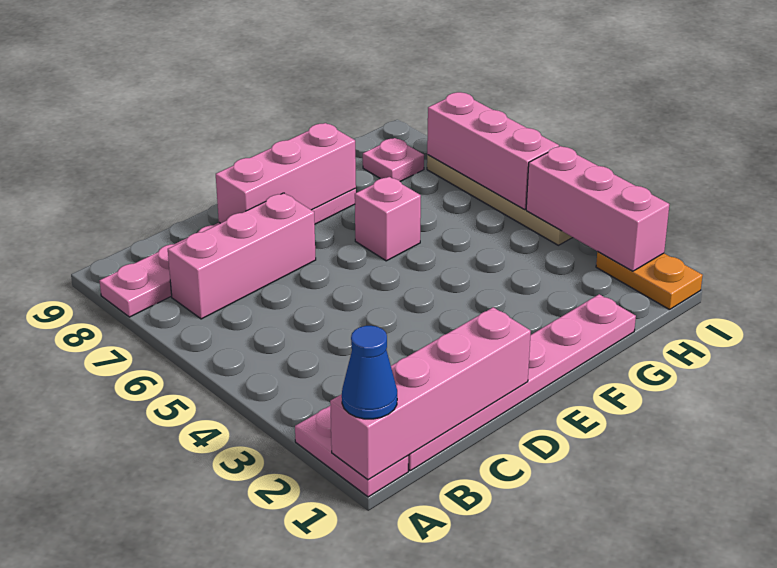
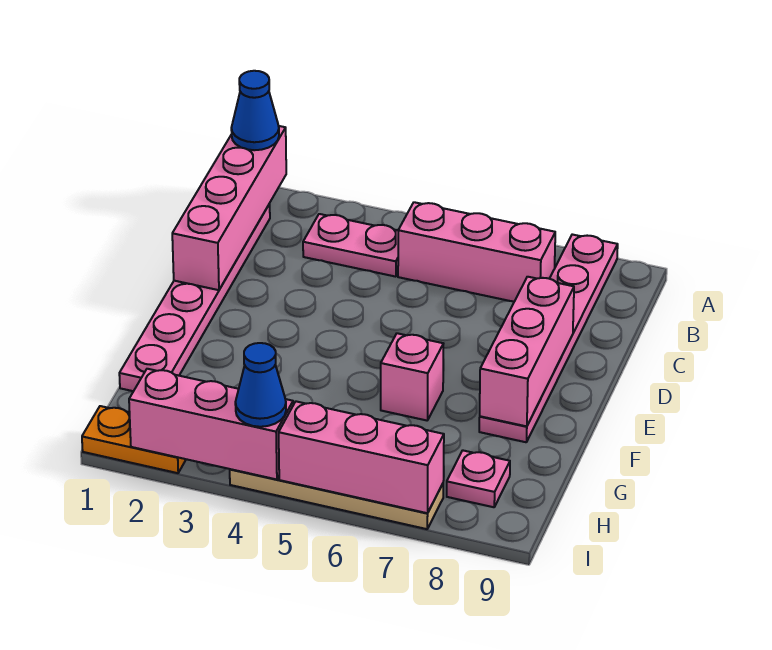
pink 1x2 plate [295,405,408,497] -> pink 1x2 plate moved to [303,214,398,277]
pink 1x3 brick [168,193,316,319] -> pink 1x3 brick turned to [398,202,555,302]
none -> blue 1x1 cone [235,343,286,427]

